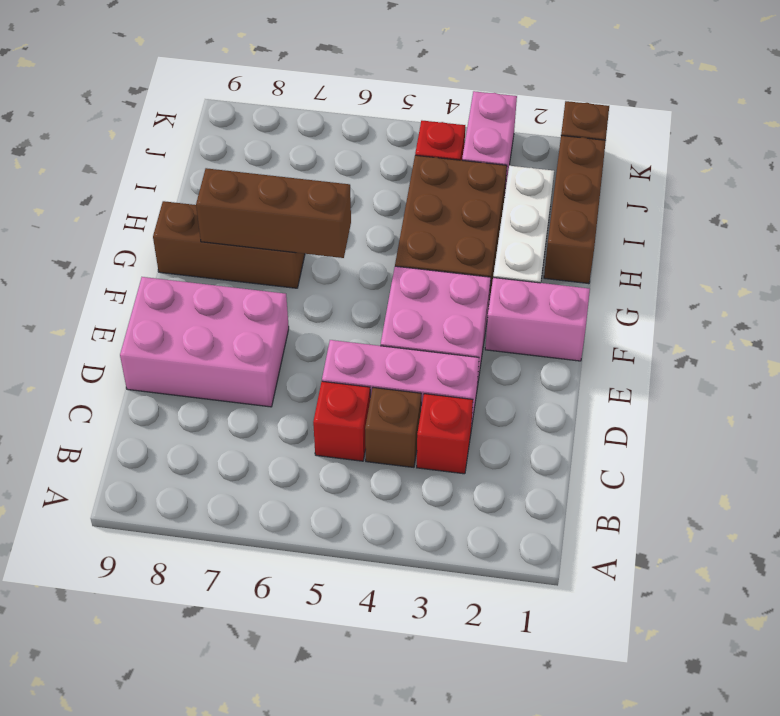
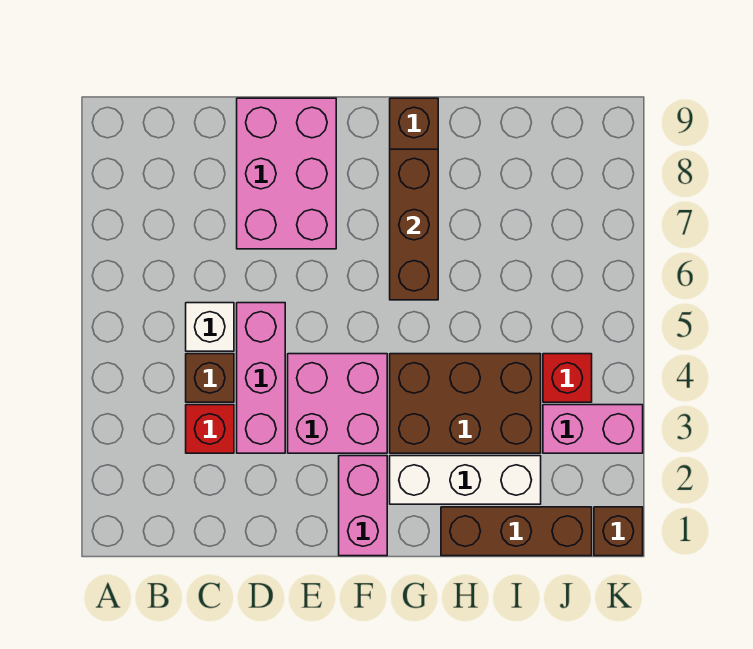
red 1x1 brick [313,381,370,461] -> white 1x1 brick [186,303,234,351]

